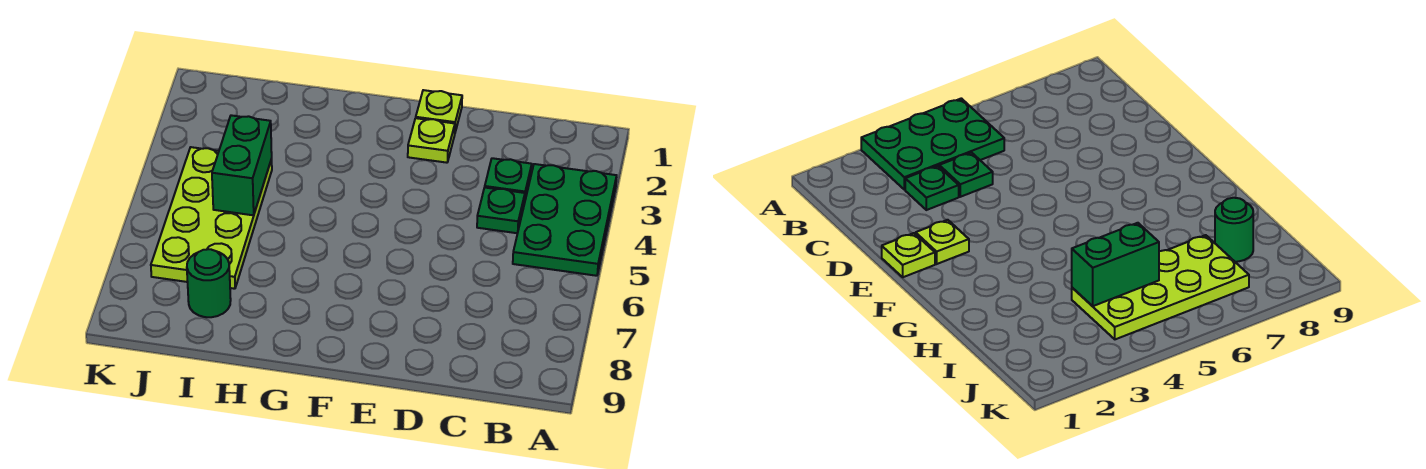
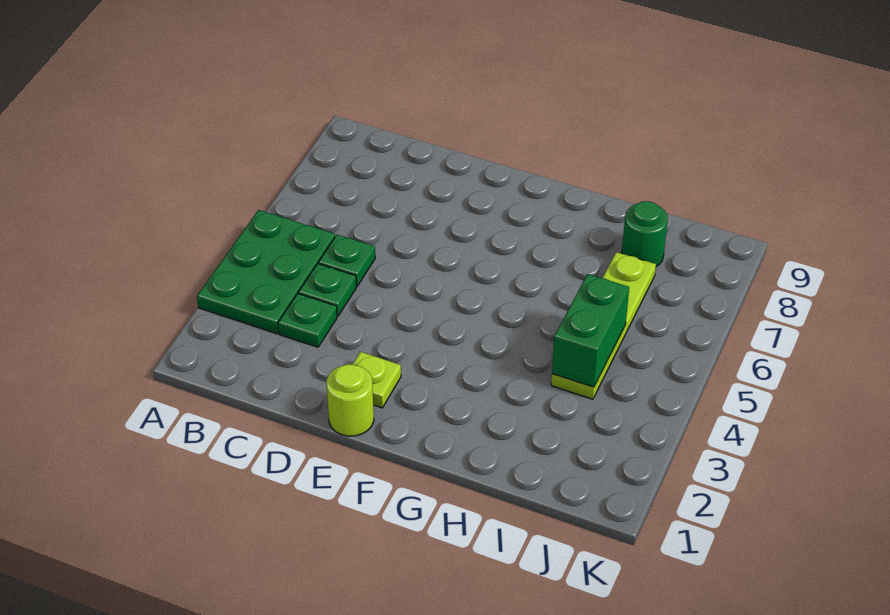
none -> green 1x1 plate [319,235,375,286]
lime 1x1 plate [416,90,462,132] -> lime 1x1 round brick [326,364,374,436]
lime 2x4 plate [151,147,272,289] -> lime 1x4 plate [551,252,656,399]

